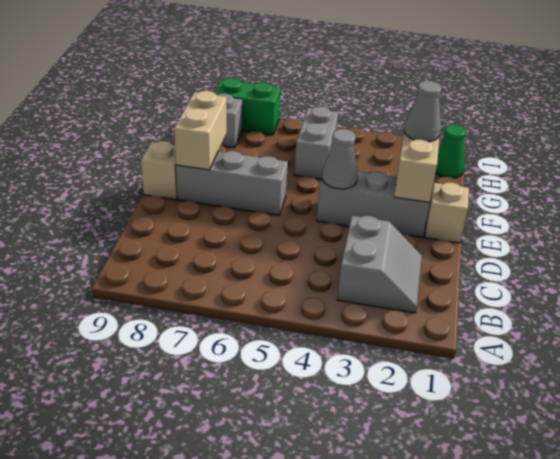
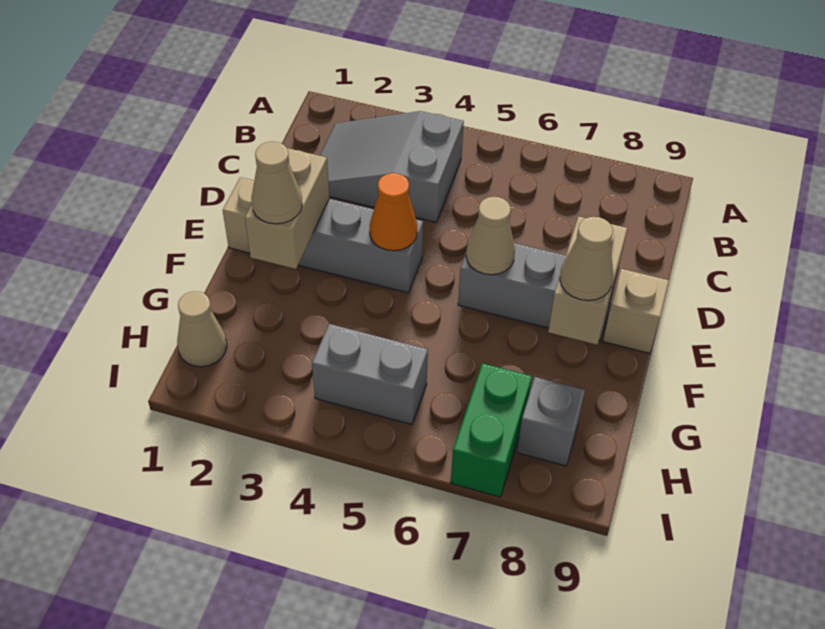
grey 2x2 slope [337,216,422,313] -> grey 2x3 slope [320,111,464,222]
grey 1x1 cone [322,129,358,189] -> orange 1x1 cone [370,173,417,251]
none -> tan 1x1 cone [466,197,515,275]
grey 1x1 cone [404,81,442,142] -> tan 1x1 cone [251,141,302,224]
none -> tan 1x1 cone [560,217,613,301]
grey 1x2 brick [294,107,338,179] -> grey 1x2 brick turned to [312,324,428,424]
green 1x1 cone [436,125,466,178] -> tan 1x1 cone [177,291,227,367]
green 1x2 brick [214,78,280,135] -> green 1x2 brick turned to [451,363,532,497]

